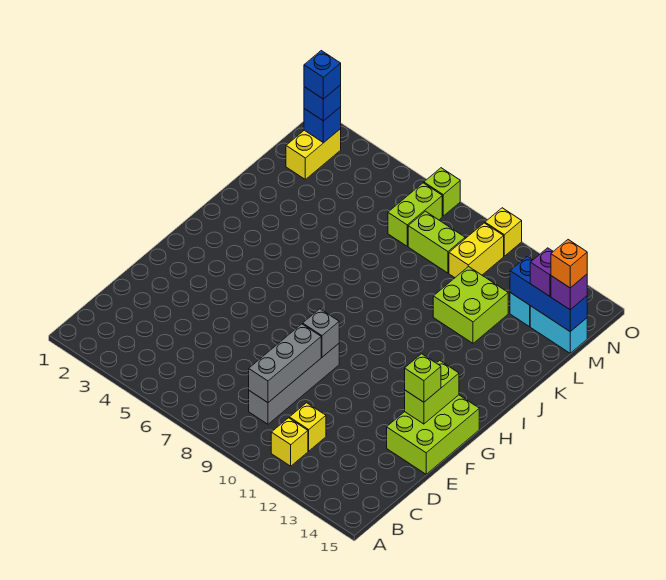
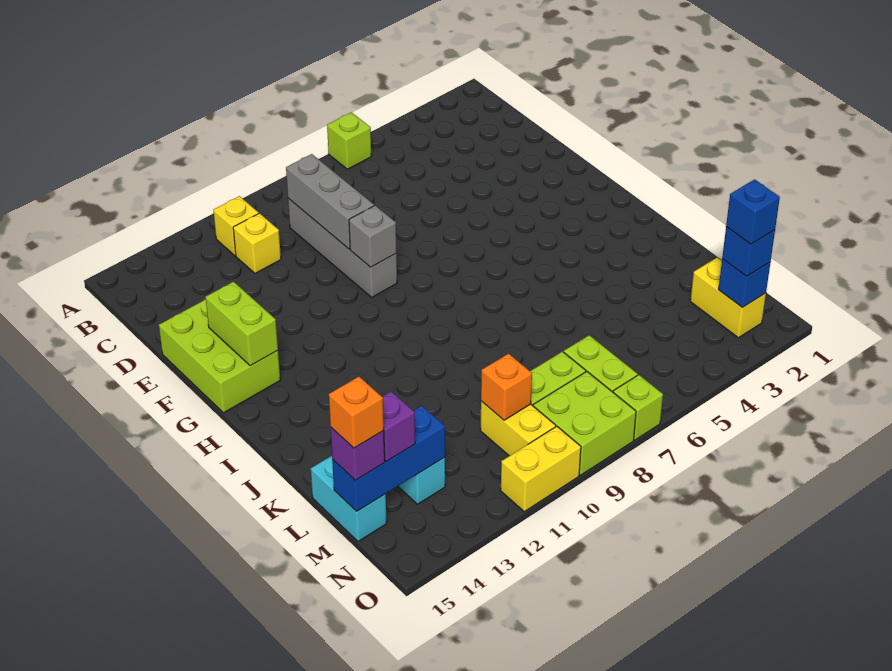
lime 1x1 brick [405,354,441,402] -> lime 1x1 brick moved to [327,112,371,169]
lime 2x2 brick [433,266,508,343] -> lime 2x2 brick moved to [533,372,636,475]
none -> orange 1x1 brick [481,354,532,420]
cyan 1x2 brick [530,306,587,353] -> cyan 1x2 brick turned to [311,456,387,541]
yellow 1x1 brick [485,208,522,256] -> yellow 1x2 brick [501,426,581,512]

